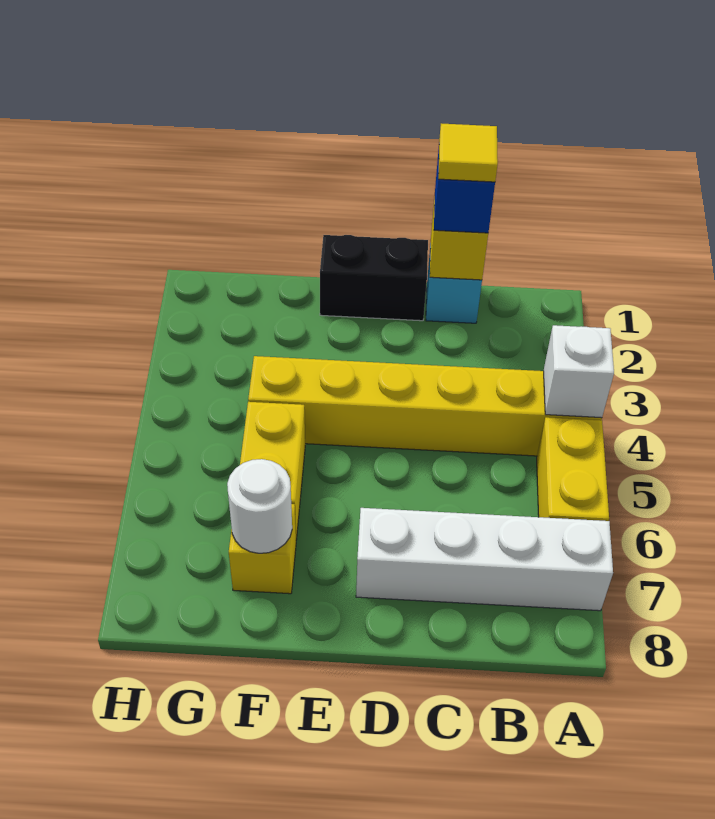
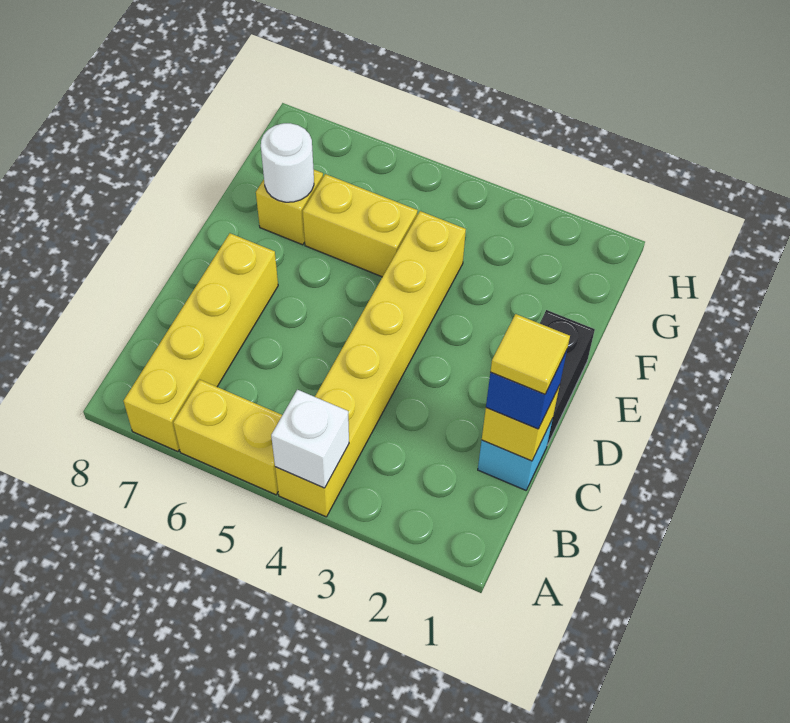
white 1x4 brick [356,508,613,611] -> yellow 1x4 brick [123,233,278,452]

